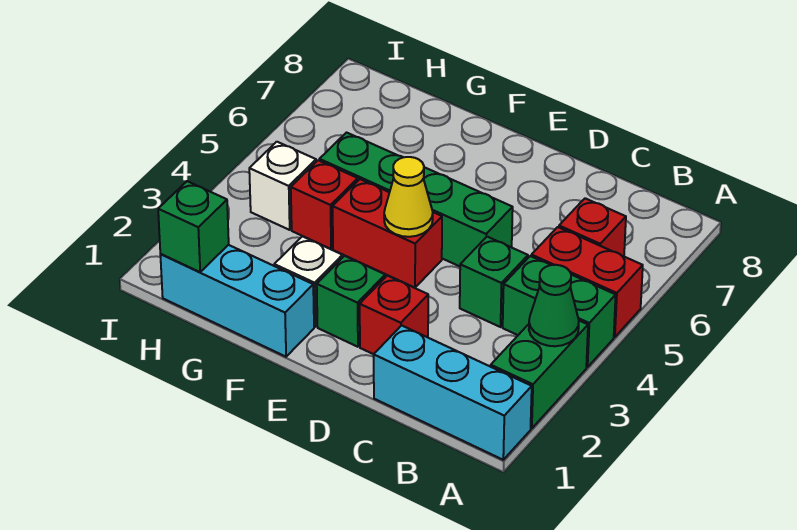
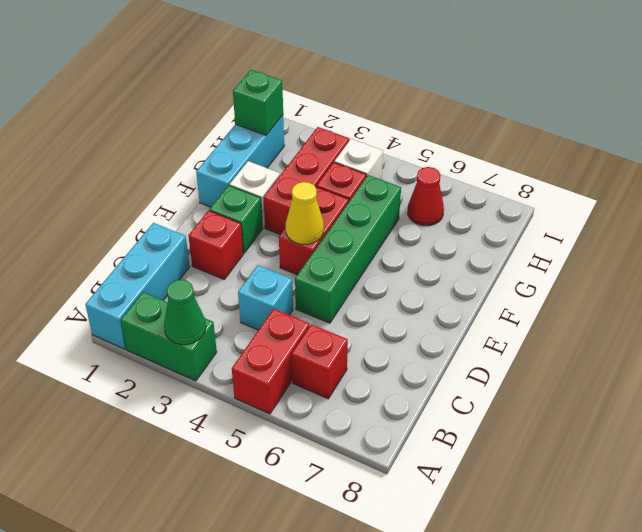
green 1x2 brick [503,256,616,367] -> none
green 1x1 brick [460,237,528,327] -> cyan 1x1 brick [238,265,293,330]
none -> red 1x3 brick [263,127,349,234]
none -> red 1x1 cone [408,167,444,226]

